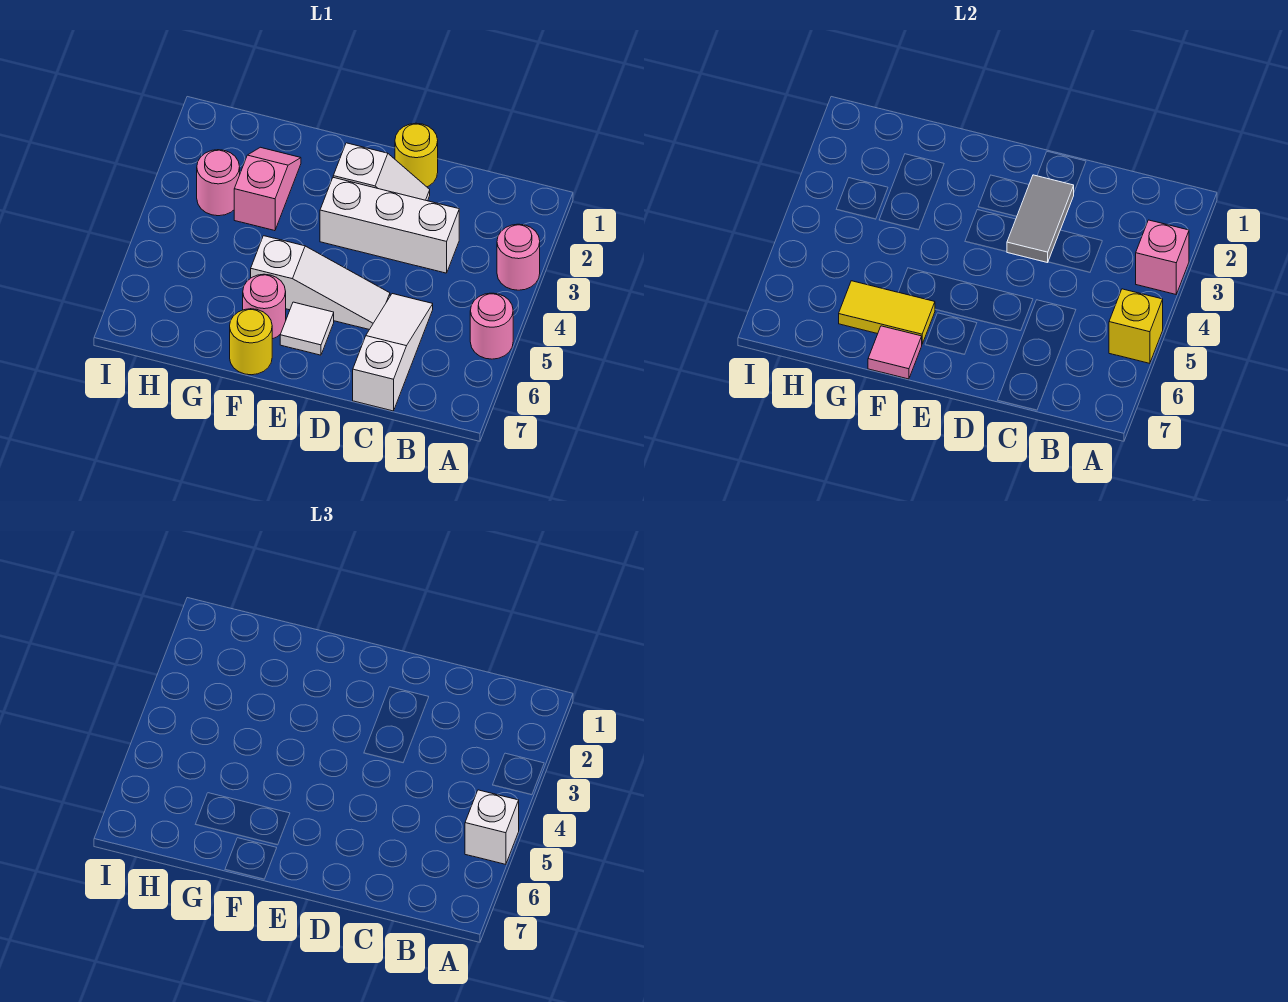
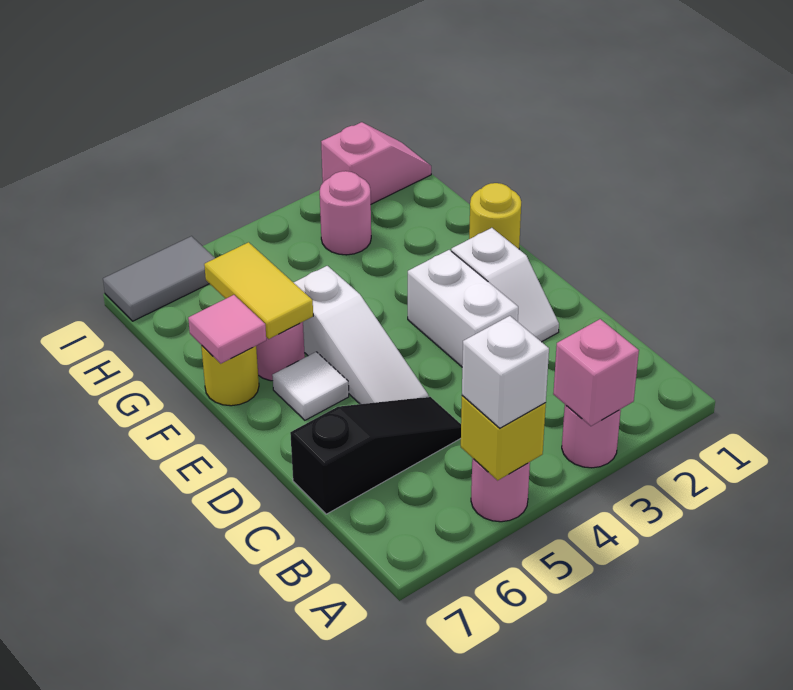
white 1x3 brick [320,178,459,273] -> white 1x2 brick [408,250,518,367]
white 1x3 slope [353,294,433,411] -> black 1x3 slope [290,397,461,514]
yellow 1x1 round brick [395,123,438,187] -> yellow 1x1 round brick moved to [469,183,521,249]
grey 1x2 tile [1007,175,1074,263] -> grey 1x2 tile moved to [103,236,215,321]
pink 1x2 slope [234,147,301,231] -> pink 1x2 slope moved to [321,122,431,204]

